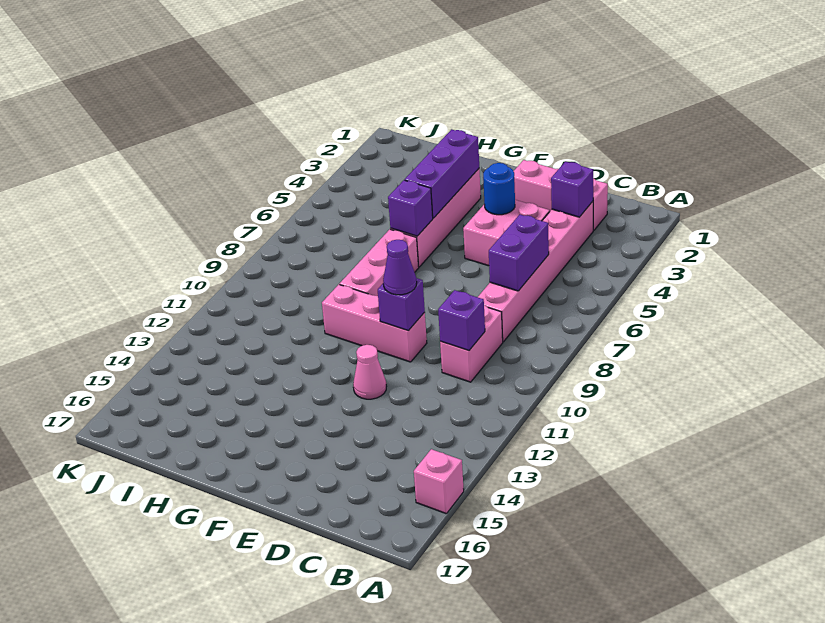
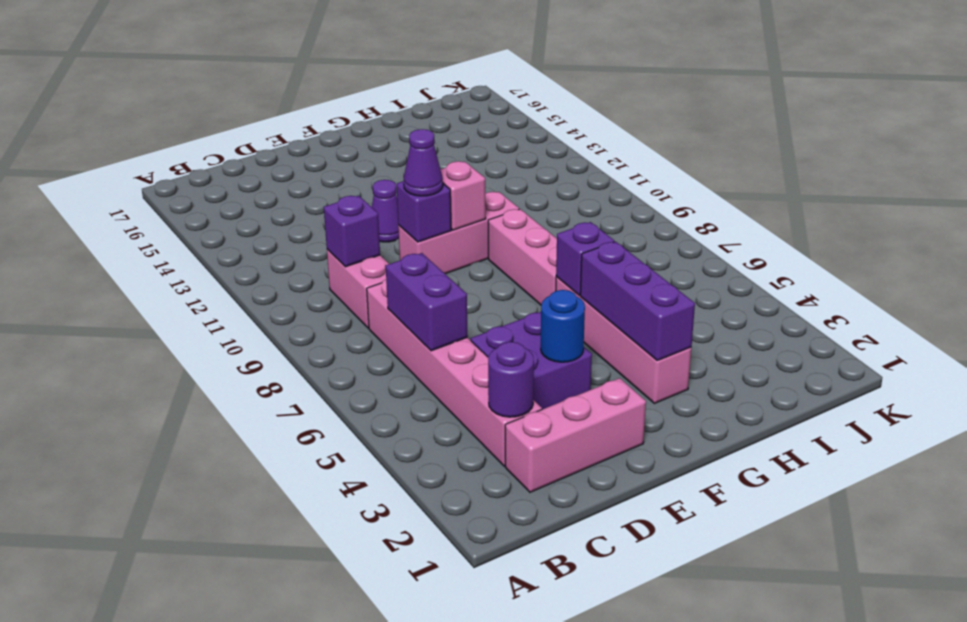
pink 1x1 brick [414,449,464,514] -> pink 1x1 brick moved to [441,161,486,230]
purple 1x1 brick [551,162,593,217] -> purple 1x1 round brick [488,342,534,417]
pink 2x2 brick [463,200,550,266] -> purple 2x2 brick [470,312,592,409]
pink 1x1 cone [353,345,386,399] -> purple 1x1 cone [372,180,399,242]

